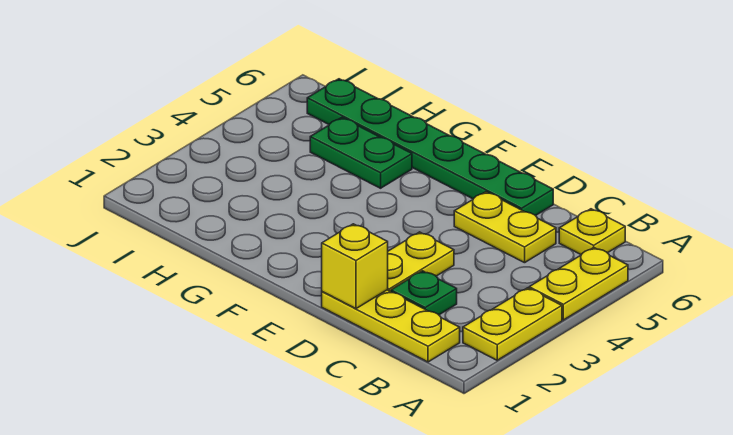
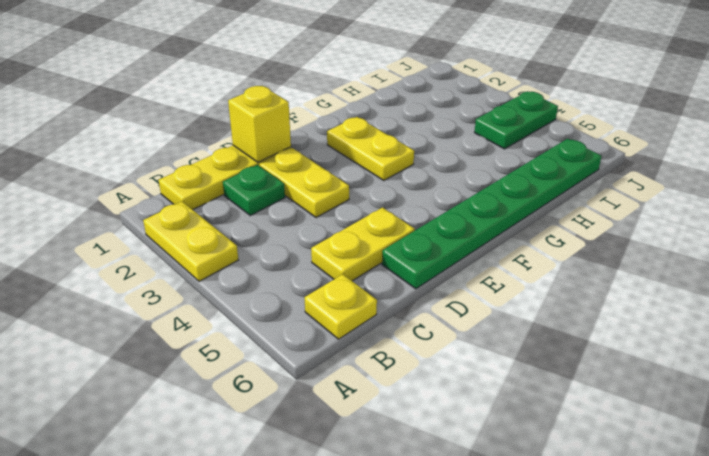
yellow 1x2 plate [529,248,628,320] -> yellow 1x2 plate moved to [327,117,414,180]
green 1x2 plate [310,118,412,188] -> green 1x2 plate moved to [474,92,558,149]

